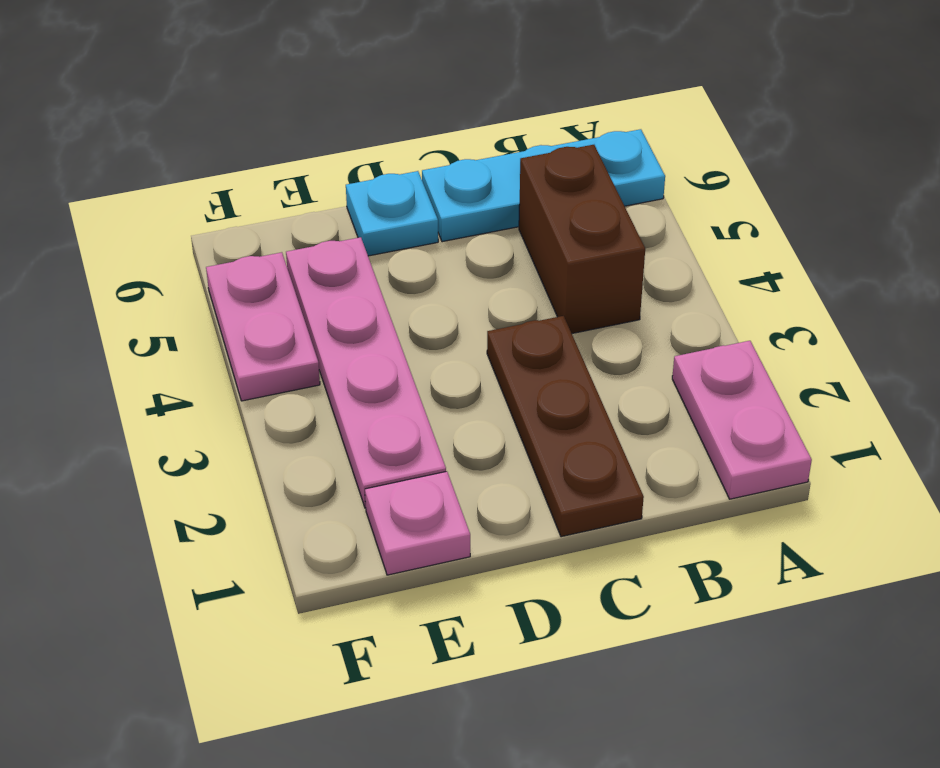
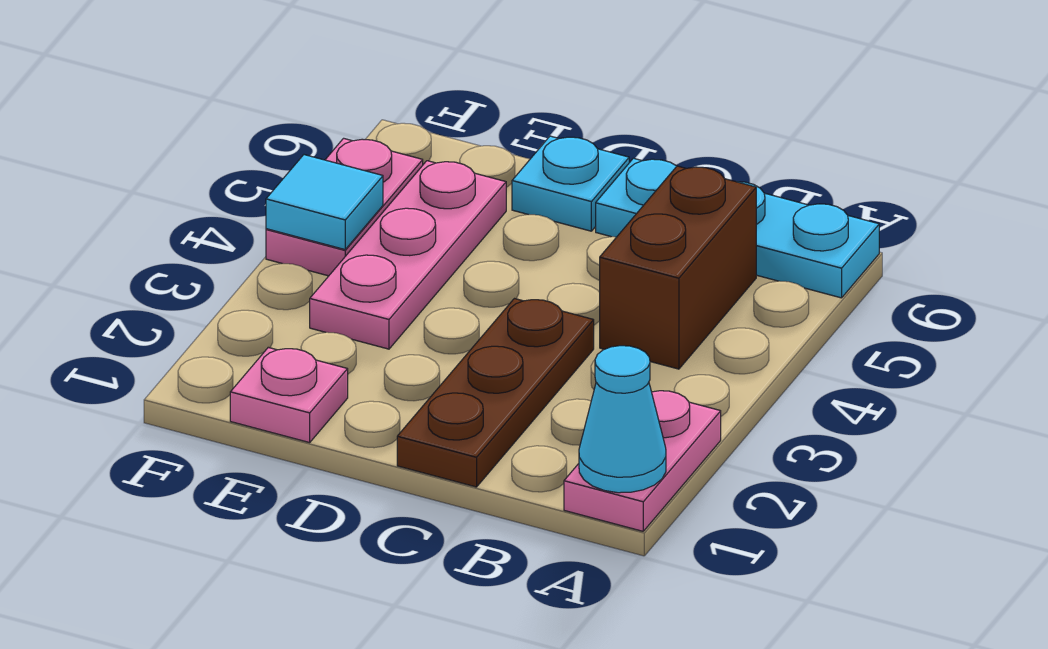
none -> cyan 1x1 cone [579,346,666,493]
pink 1x4 plate [286,237,446,508] -> pink 1x3 plate [310,161,506,349]
none -> cyan 1x1 tile [266,155,383,250]

